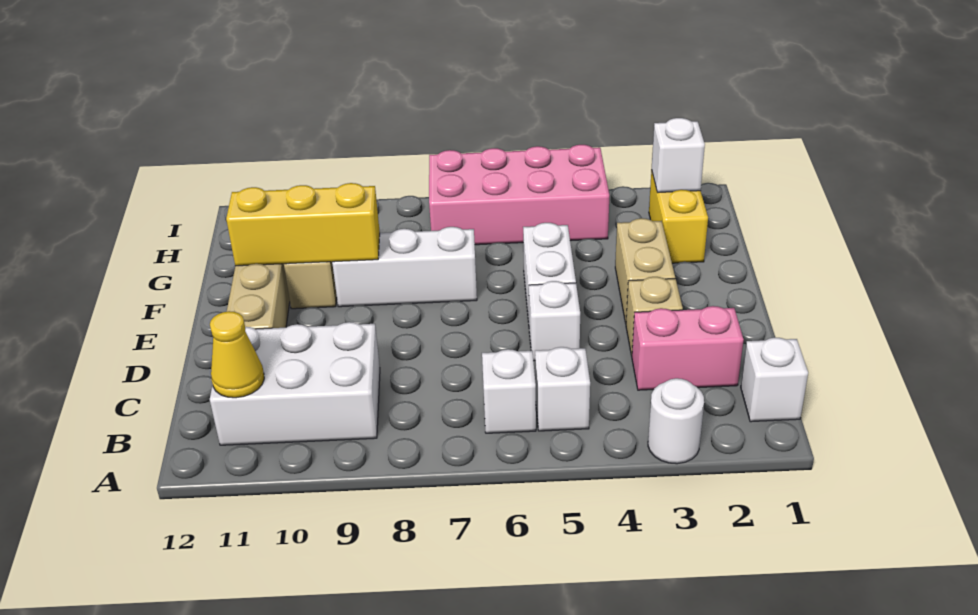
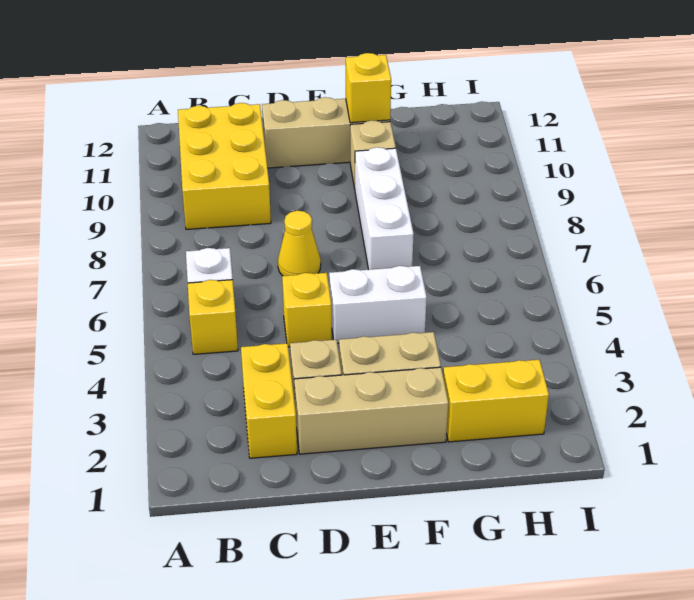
white 1x1 round brick [648,378,704,464] -> none
white 1x1 brick [741,338,808,422] -> none
white 1x1 brick [535,347,590,431] -> yellow 1x1 brick [188,280,238,354]
white 2x3 brick [210,322,380,445] -> yellow 2x3 brick [178,103,271,230]
yellow 1x1 cone [210,311,264,398] -> yellow 1x1 cone moved to [278,211,321,276]
pink 1x2 brick [632,306,744,390] -> yellow 1x2 brick [241,343,297,458]
none -> tan 1x3 brick [294,367,448,454]
white 1x1 brick [529,281,580,361] -> yellow 1x1 brick [282,273,332,347]
yellow 1x3 brick [226,183,380,266] -> yellow 1x1 brick [346,53,391,123]
white 1x1 brick [652,118,705,193] -> none
pink 2x4 brick [429,145,609,245] -> none

